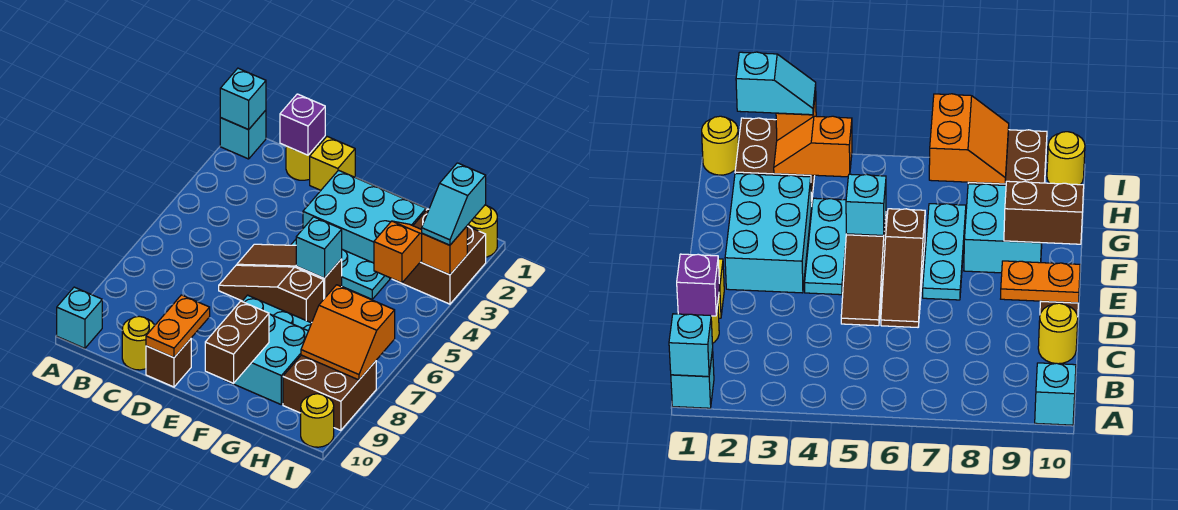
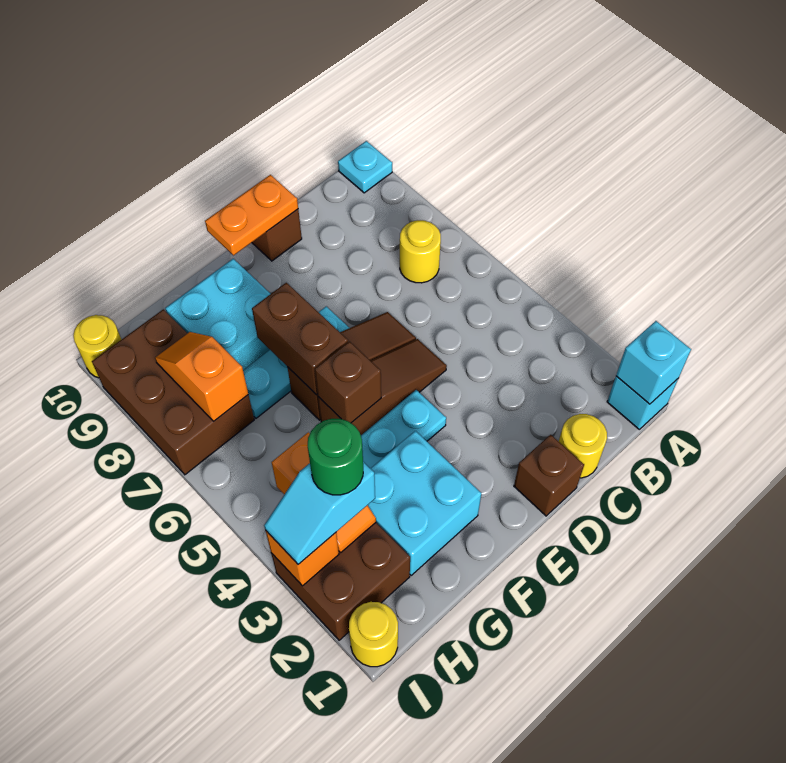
cyan 1x1 brick [57,287,102,348] -> cyan 1x1 plate [338,141,392,193]
purple 1x1 brick [280,94,325,155] -> none
yellow 1x1 round brick [122,316,155,370] -> yellow 1x1 round brick moved to [400,220,441,283]
yellow 1x1 brick [310,137,355,190] -> brown 1x1 brick [514,435,584,516]
orange 1x2 plate [146,295,210,358] -> orange 1x2 plate turned to [205,175,298,255]
cyan 2x3 brick [303,170,426,263] -> cyan 2x2 brick [368,431,481,575]
cyan 1x1 brick [296,217,342,278] -> brown 1x1 brick [315,341,381,423]
brown 1x2 brick [205,301,269,383] -> brown 1x2 brick moved to [252,283,348,395]
none -> green 1x1 round brick [307,419,363,495]
orange 2x2 slope [301,285,395,380] -> orange 1x2 slope [155,332,248,421]
brown 2x2 brick [283,355,376,430] -> brown 2x3 brick [92,309,254,475]
cyan 1x2 slope [422,163,486,245] -> cyan 1x2 slope turned to [264,462,375,564]

